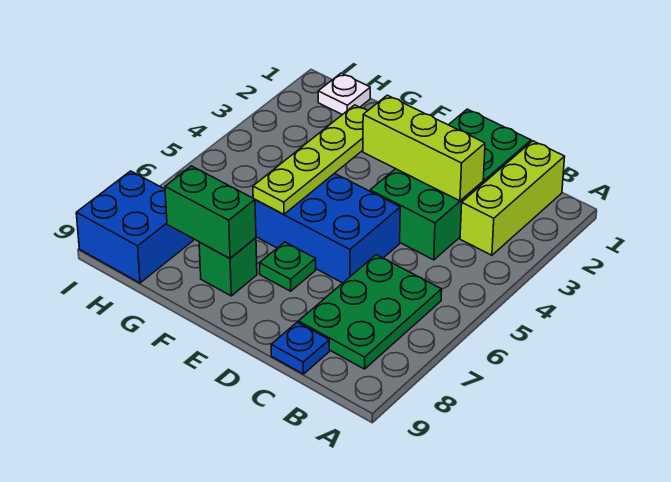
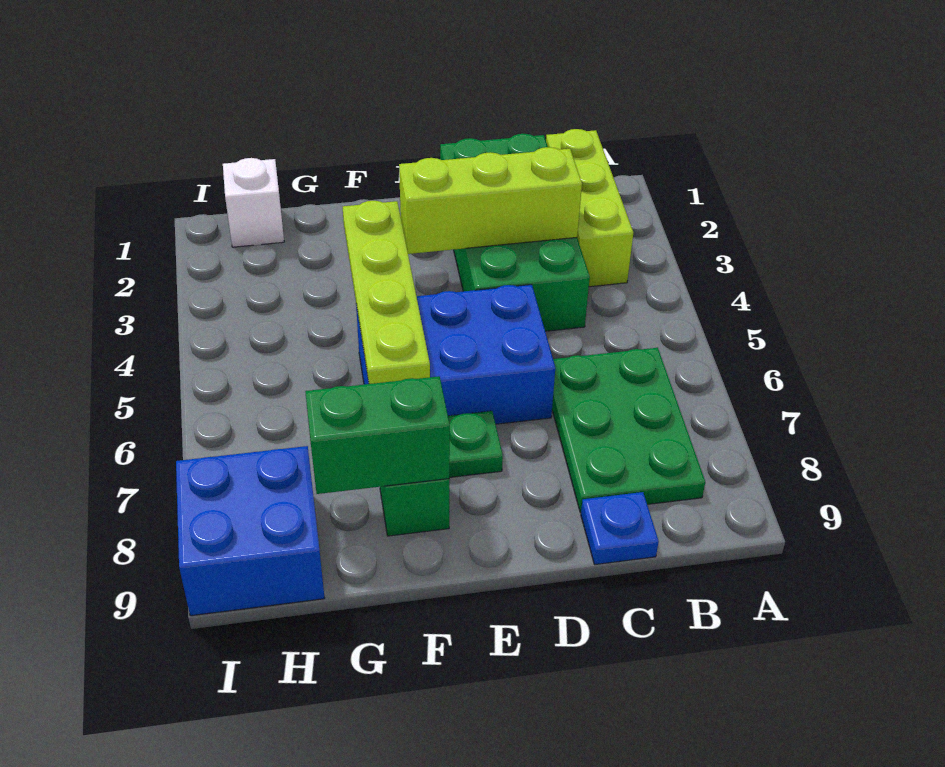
white 1x1 plate [318,73,370,115] -> white 1x1 brick [223,158,284,247]

